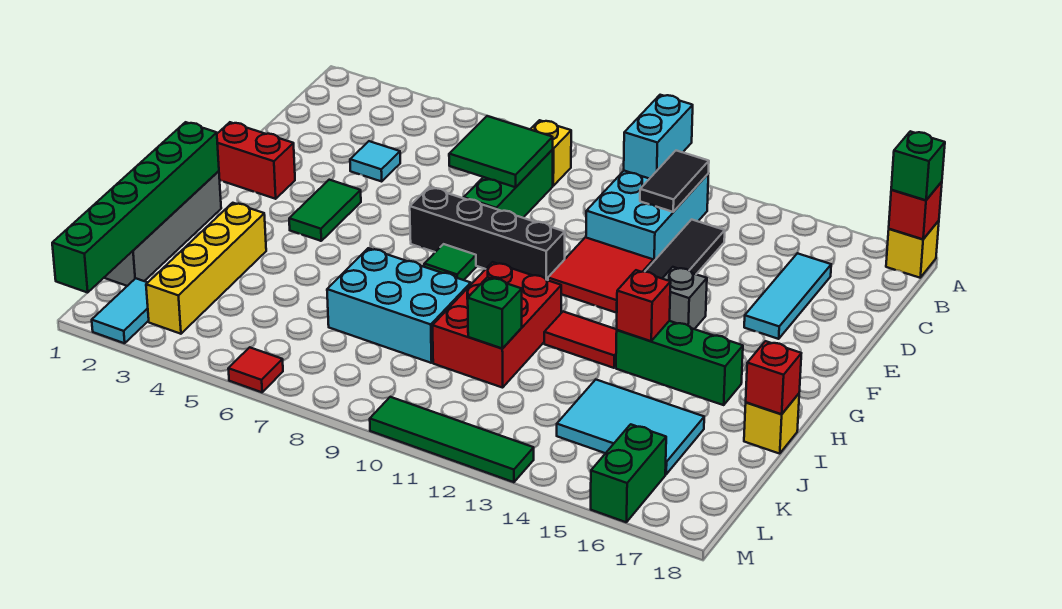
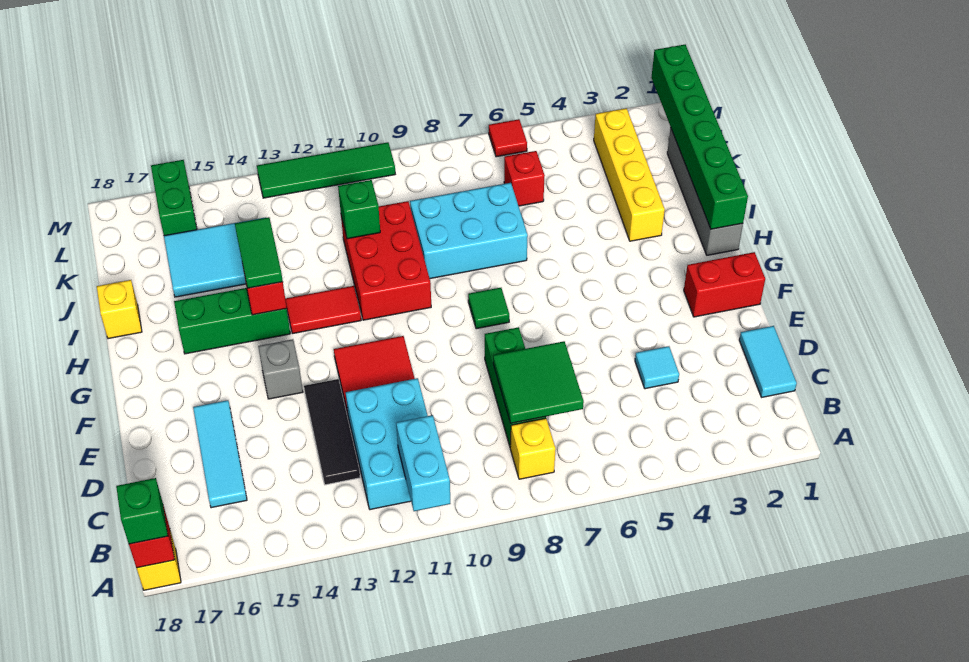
black 1x2 tile [640,151,709,212] -> none
green 1x2 tile [289,180,361,241] -> green 1x2 tile moved to [235,217,283,288]
black 1x4 brick [410,187,565,280] -> none
red 1x1 brick [746,341,801,414] -> red 1x1 brick moved to [504,151,545,206]
cyan 1x2 tile [92,278,149,343] -> cyan 1x2 tile moved to [739,326,797,397]

